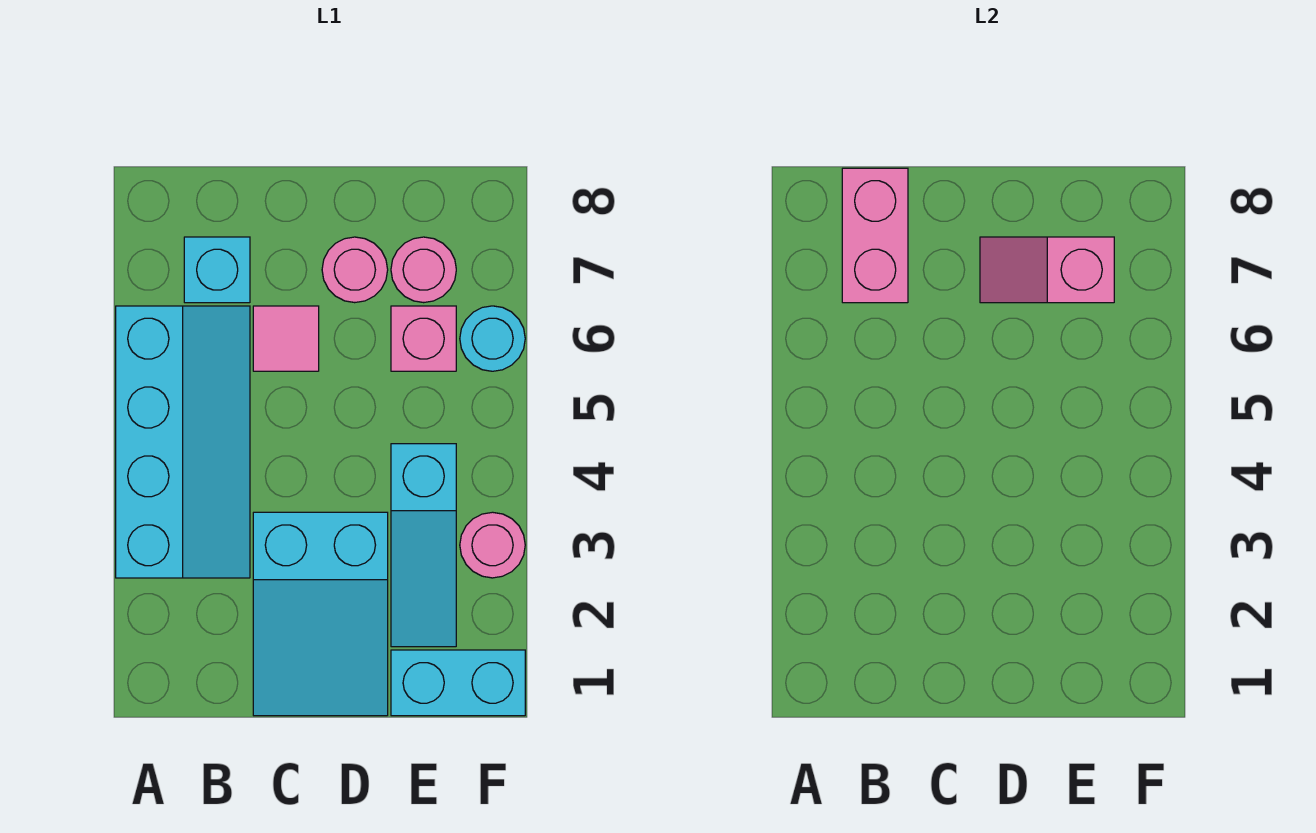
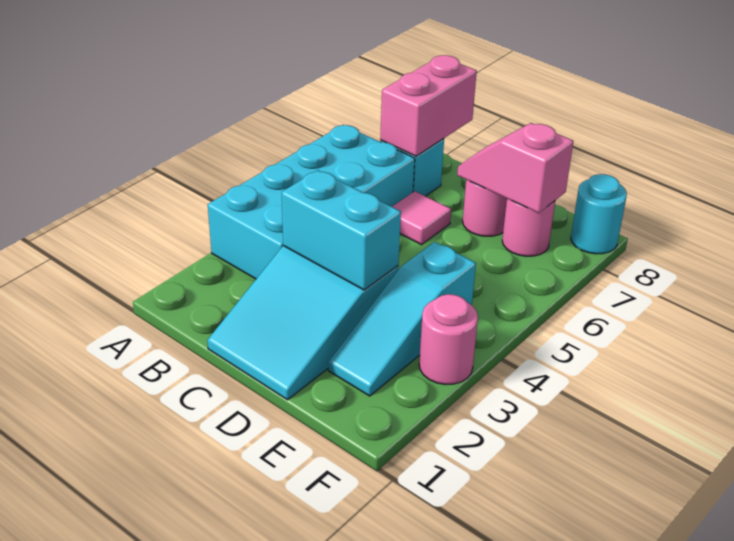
cyan 2x4 slope [116,306,250,578] -> cyan 2x4 brick [208,125,415,279]
cyan 1x2 brick [391,650,525,716] -> cyan 1x2 brick moved to [282,170,401,290]
pink 1x1 brick [391,306,456,371] -> none
cyan 1x1 round brick [460,306,525,371] -> cyan 1x1 round brick moved to [571,174,627,254]

